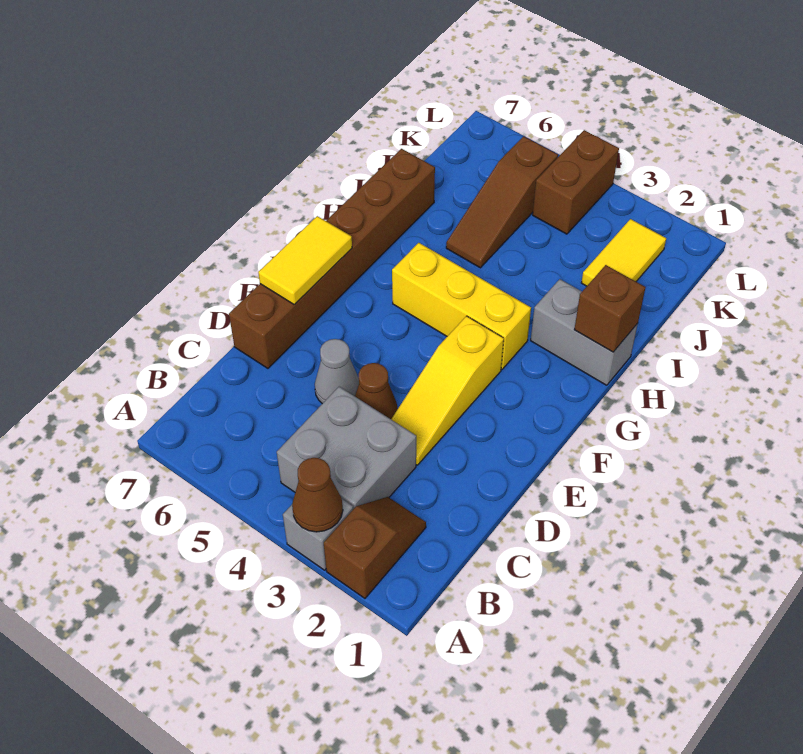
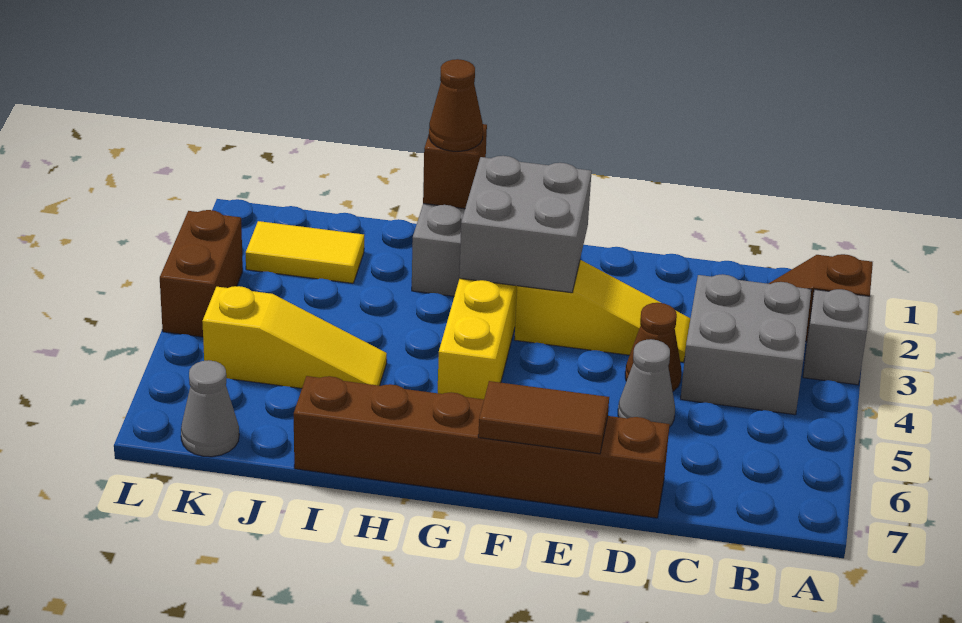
brown 1x1 cone [292,458,343,532] -> brown 1x1 cone moved to [429,59,483,151]
yellow 1x2 tile [258,216,352,305] -> brown 1x2 tile [478,381,609,454]
none -> grey 2x2 brick [459,156,592,293]
brown 1x3 slope [446,136,558,268] -> yellow 1x3 slope [202,286,387,388]
brown 1x2 brick [533,130,619,234] -> brown 1x2 brick turned to [160,210,243,337]
none -> grey 1x1 cone [181,360,239,457]

